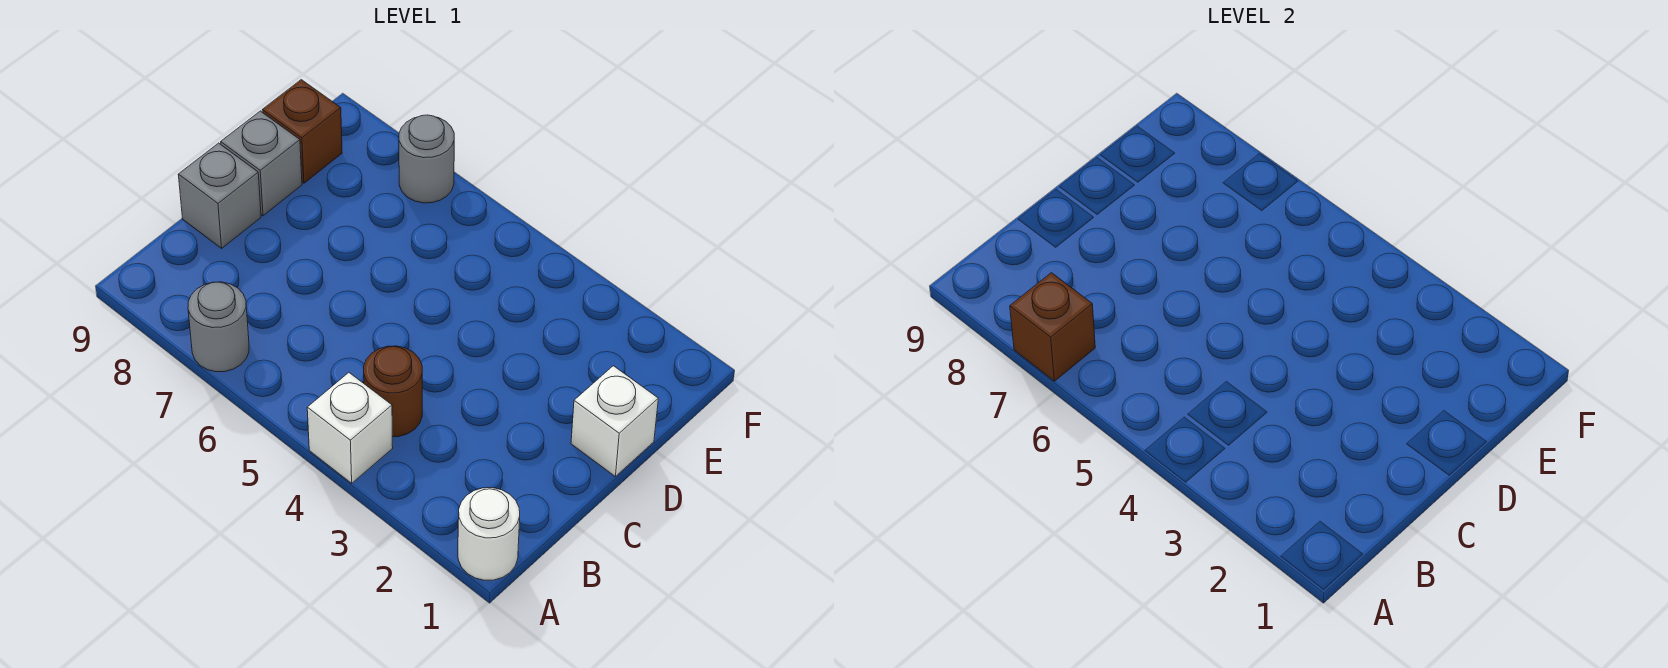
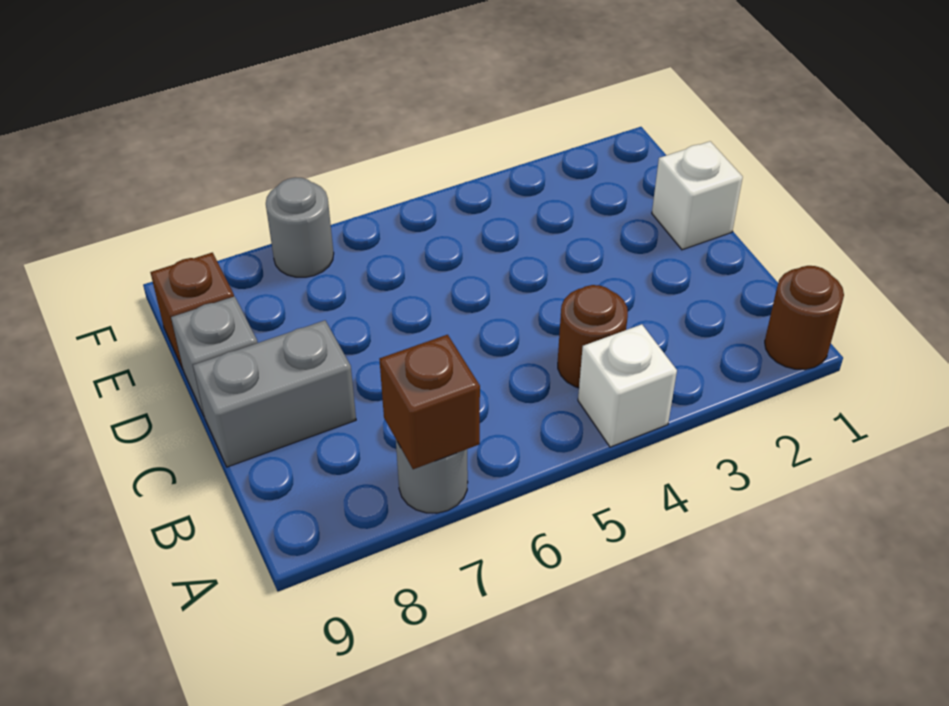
white 1x1 round brick [458,488,520,580] -> brown 1x1 round brick [765,266,844,370]
grey 1x1 brick [178,143,261,248] -> grey 1x2 brick [193,320,356,467]

